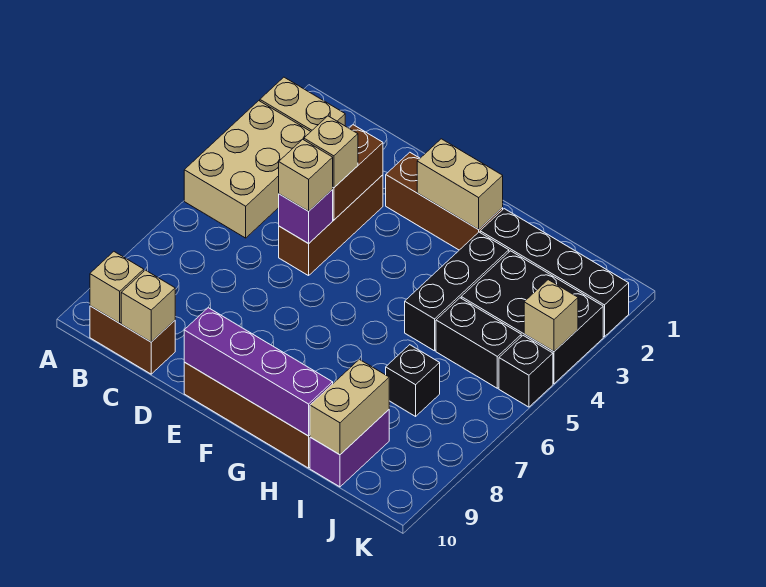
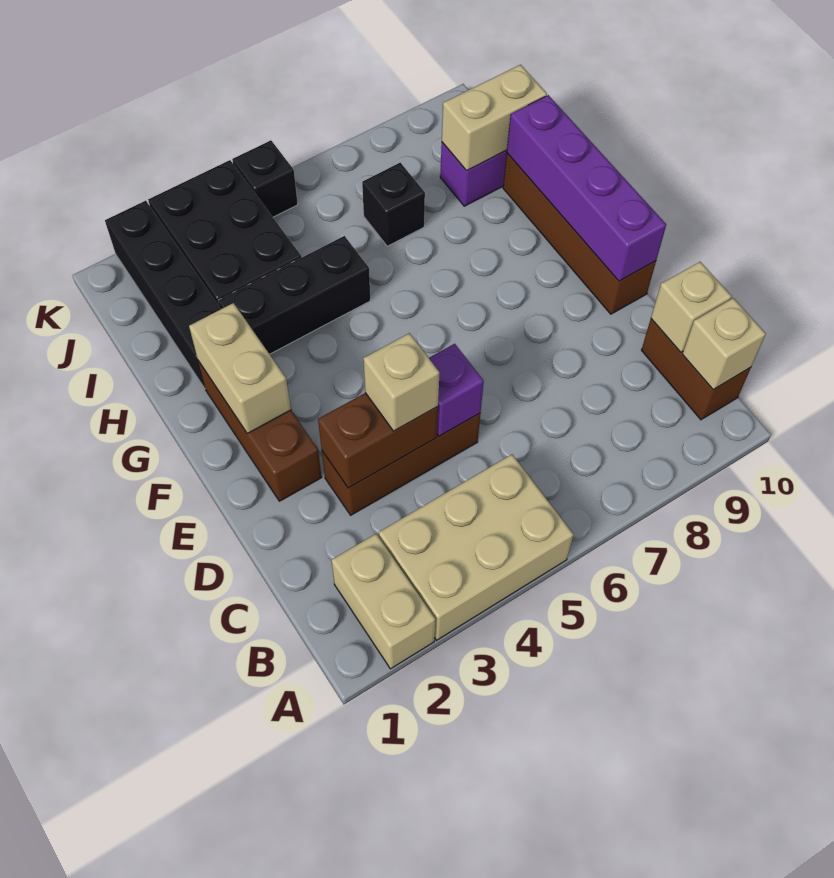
tan 1x1 brick [279,139,333,211] -> none
black 1x2 brick [436,298,521,388] -> none
tan 1x1 brick [524,280,578,351] -> none

